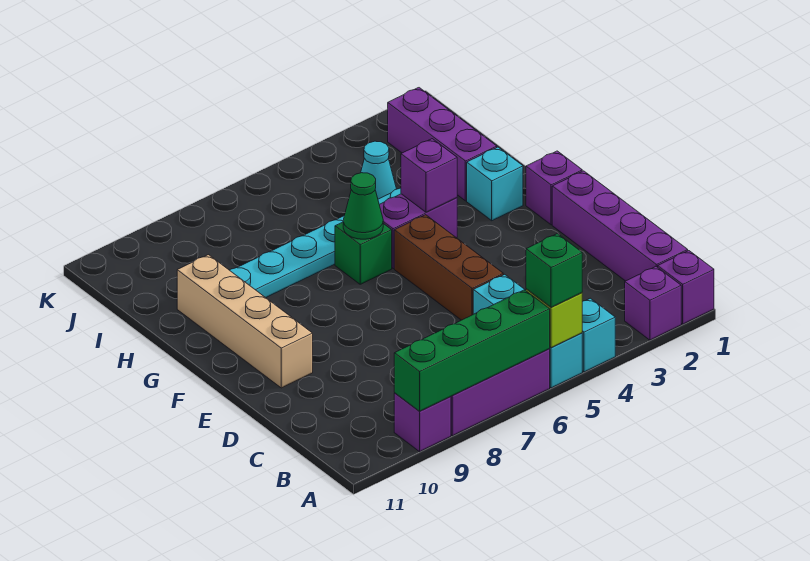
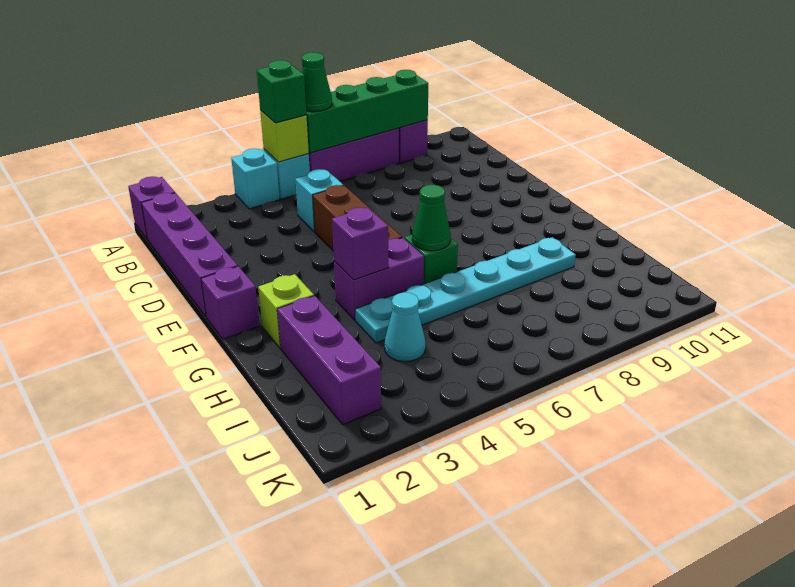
purple 1x1 brick [625,267,681,340] -> none
none -> green 1x1 cone [302,52,332,111]
tan 1x4 brick [177,255,313,388] -> none
cyan 1x1 brick [467,147,523,221] -> lime 1x1 brick [258,274,314,348]

